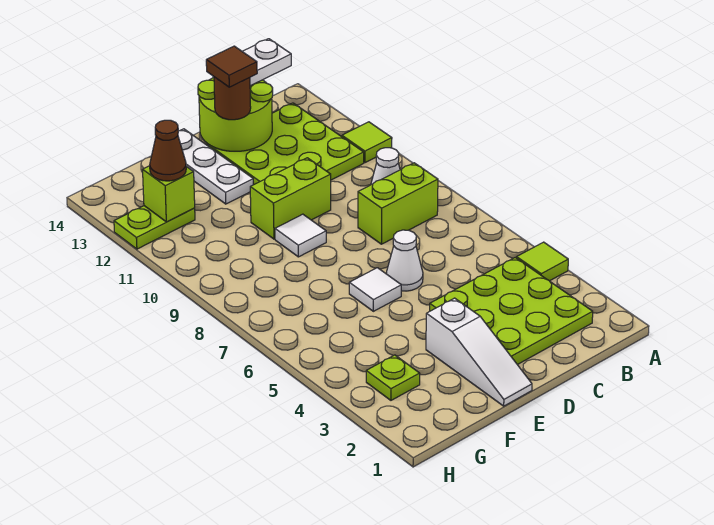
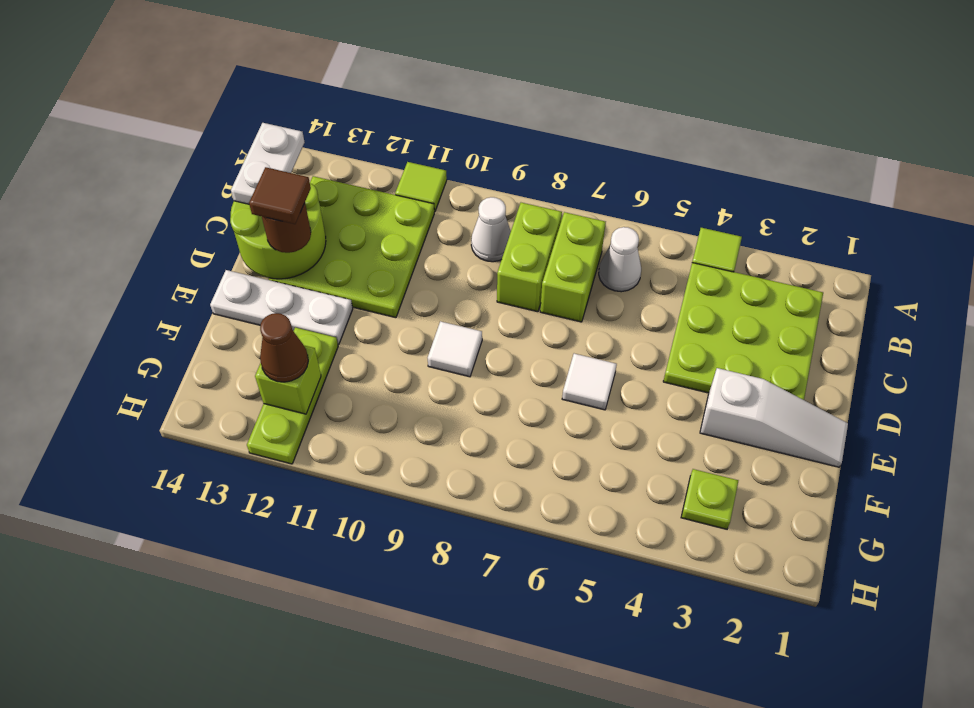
white 1x1 cone [386,230,423,291] -> white 1x1 cone moved to [599,227,641,292]
lime 1x2 brick [250,158,331,239] -> lime 1x2 brick moved to [540,212,606,322]
lime 1x2 plate [114,206,195,249] -> lime 1x3 plate [247,327,338,464]

